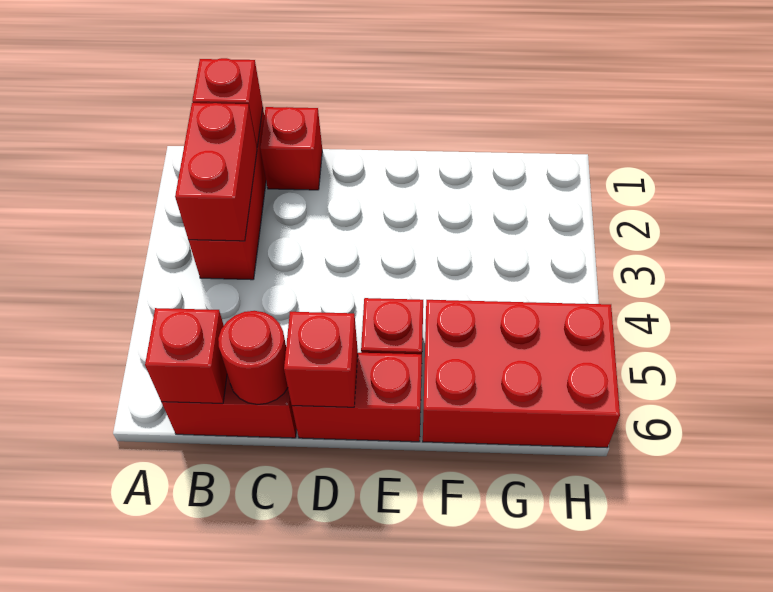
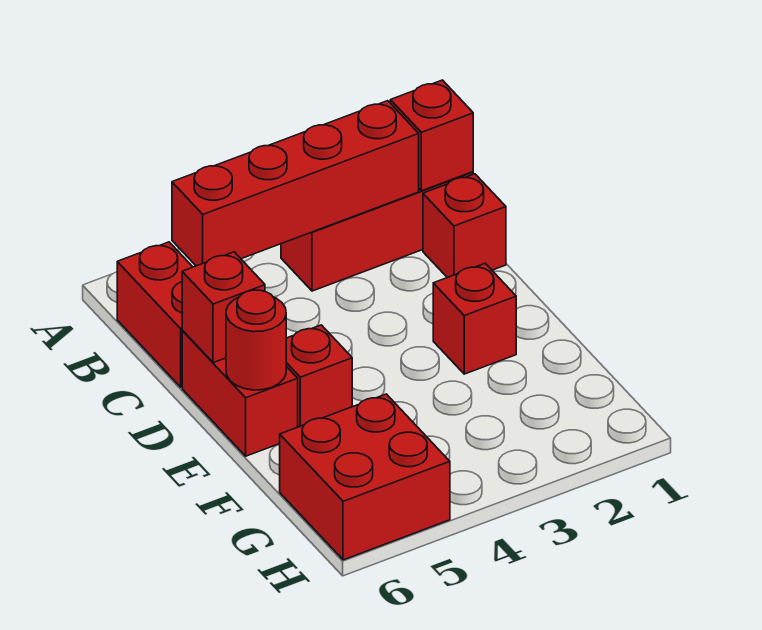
red 1x2 brick [175,103,257,241] -> red 1x4 brick [172,101,419,266]
red 1x1 brick [145,308,227,403] -> red 1x1 brick moved to [433,263,516,374]
red 1x1 round brick [218,311,288,404] -> red 1x1 round brick moved to [226,290,286,390]
red 2x3 brick [423,300,620,447] -> red 2x2 brick [280,394,450,560]

